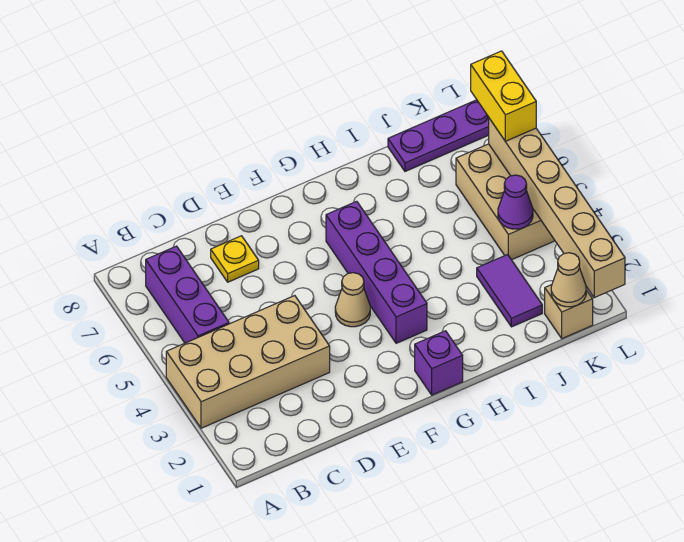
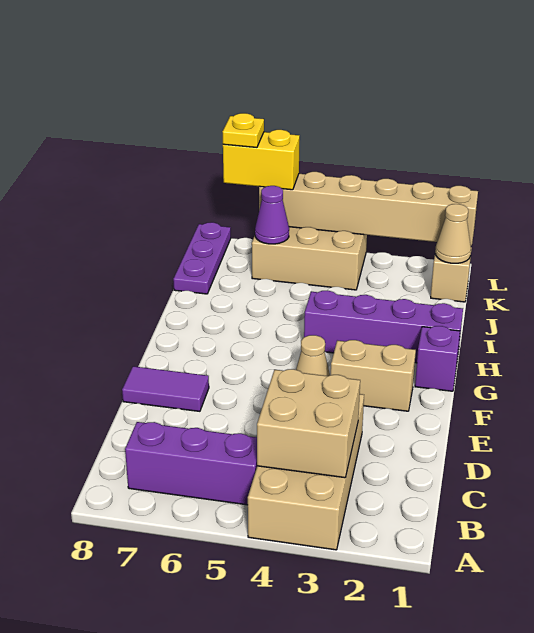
none -> tan 2x2 brick [257,369,360,478]
yellow 1x1 plate [211,236,259,282] -> yellow 1x1 plate moved to [223,113,264,147]
none -> tan 1x2 brick [331,340,416,411]
purple 1x4 brick [326,201,427,343] -> purple 1x4 brick moved to [304,291,463,363]
purple 1x2 tile [477,255,542,327] -> purple 1x2 tile moved to [122,366,209,411]
purple 1x1 cone [498,175,533,229] -> purple 1x1 cone moved to [255,186,289,244]

